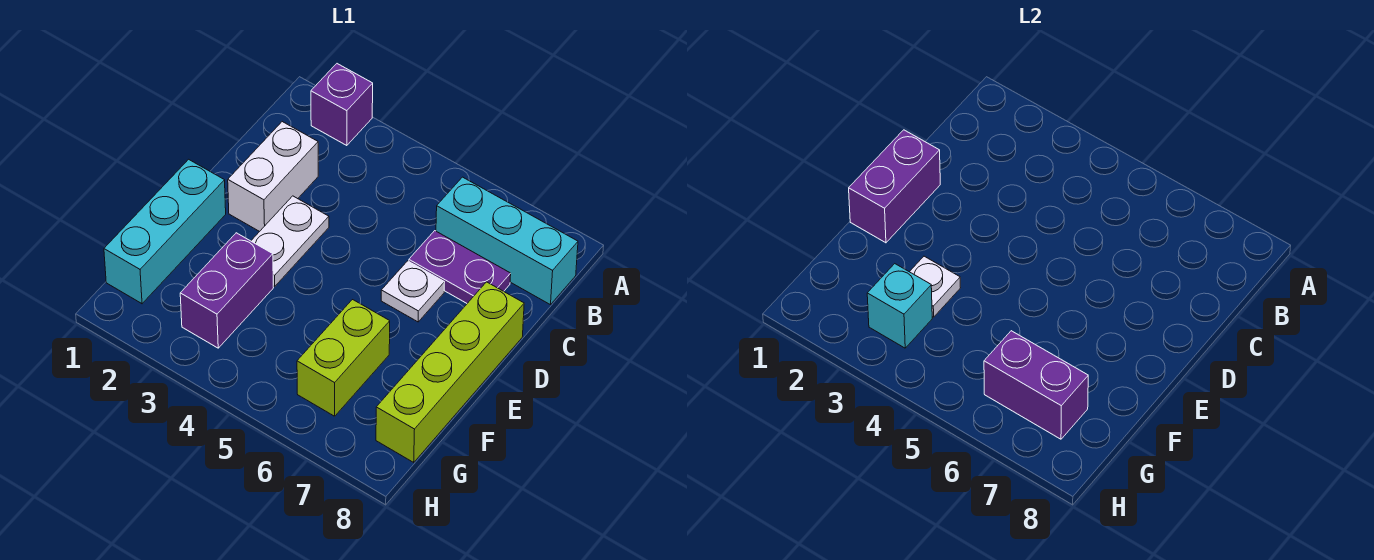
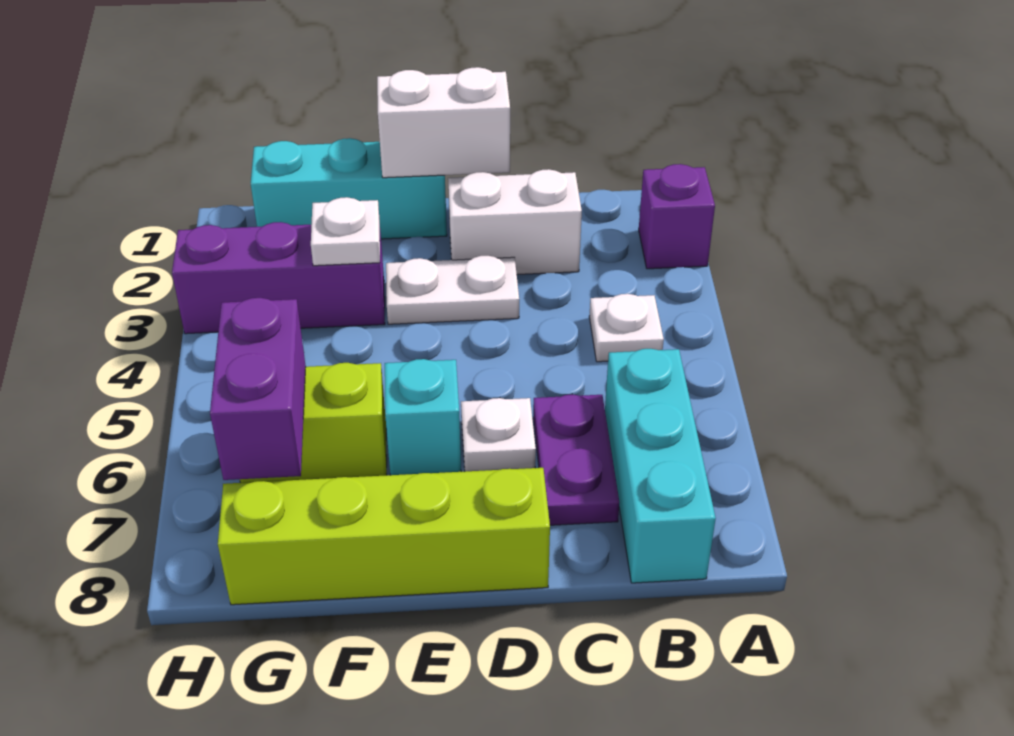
none -> white 1x1 plate [589,294,664,362]
purple 1x2 brick [849,130,940,243] -> white 1x2 brick [377,67,510,178]
purple 1x2 brick [180,233,273,348] -> purple 1x3 brick [172,222,385,334]
cyan 1x1 brick [867,264,932,348] -> cyan 1x1 brick moved to [385,359,461,475]

